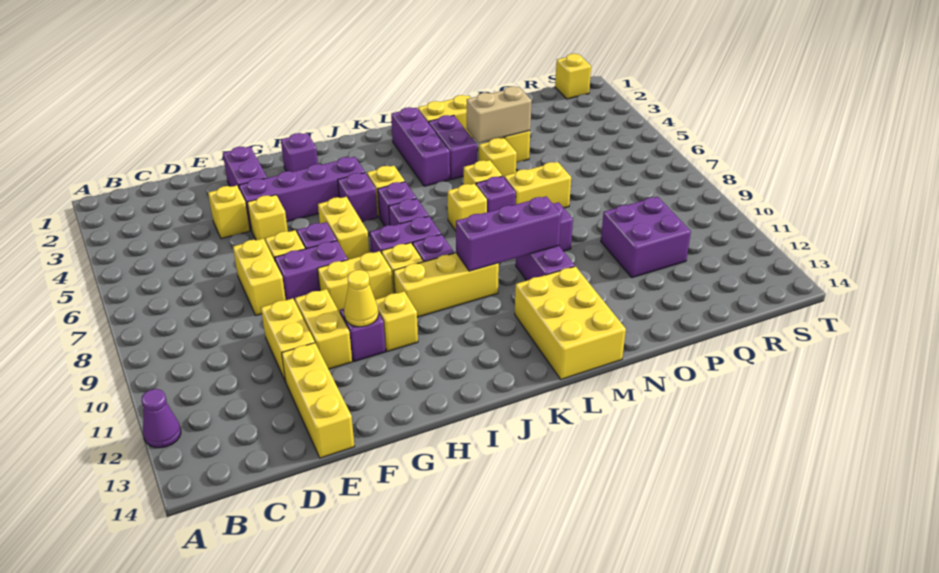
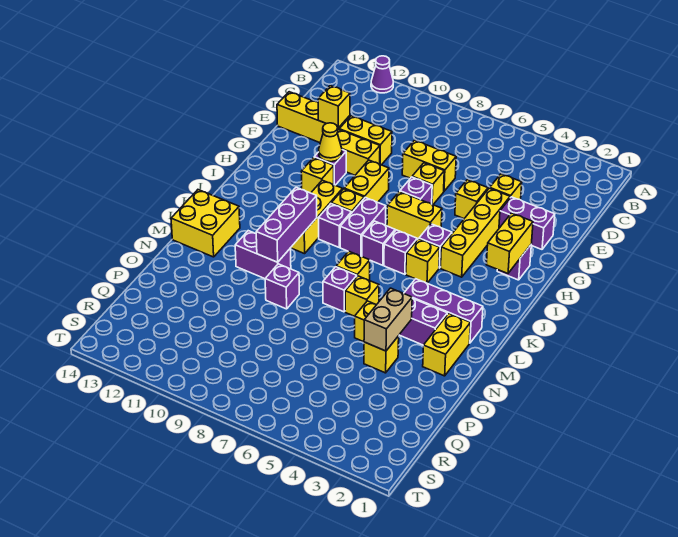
purple 1x4 brick [239,157,365,231] -> yellow 1x4 brick [441,188,510,277]
purple 1x2 brick [275,241,348,301] -> none
yellow 2x3 brick [515,266,626,379] -> yellow 2x2 brick [171,190,240,257]
yellow 1x2 brick [504,162,571,208] -> yellow 1x2 brick moved to [486,213,533,273]
purple 2x2 brick [601,197,691,278] -> none
yellow 1x1 brick [555,54,591,99] -> yellow 1x1 brick moved to [318,86,350,128]

